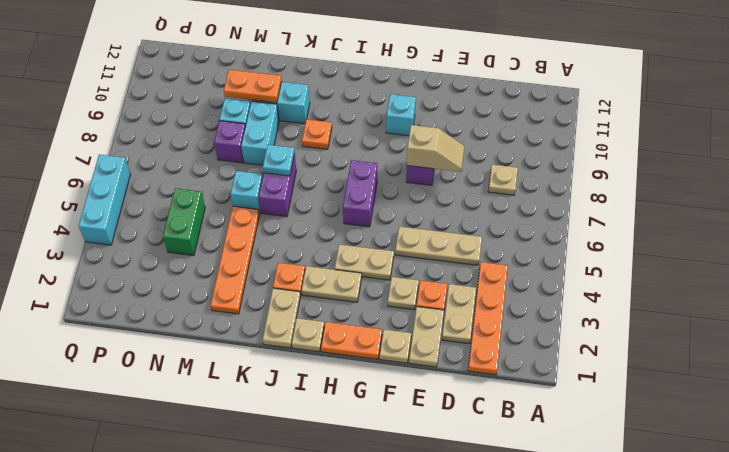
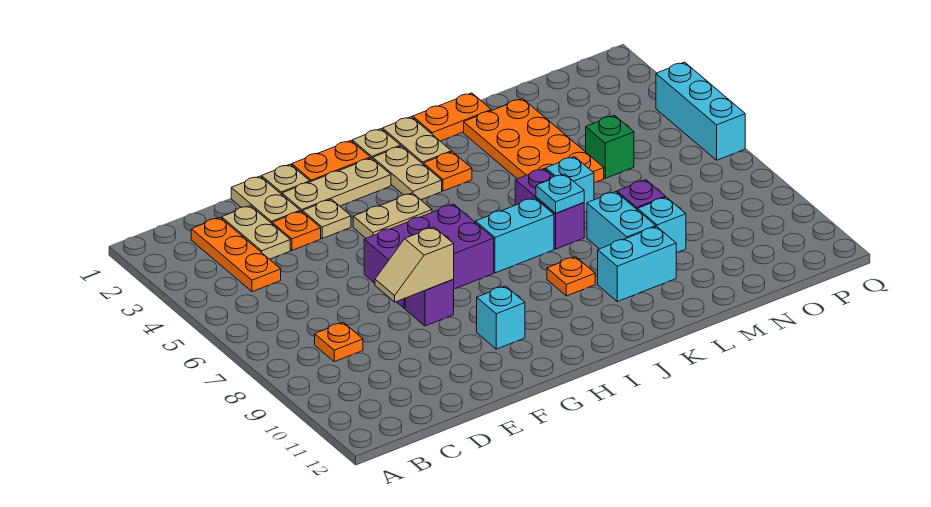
orange 1x4 plate [468,262,508,375] -> orange 1x3 plate [191,218,281,292]
tan 1x1 plate [488,164,518,195] -> orange 1x1 plate [315,322,363,362]
tan 1x3 plate [395,227,482,265] -> tan 1x3 plate moved to [282,158,391,212]
tan 1x2 plate [302,266,362,302] -> tan 1x2 plate turned to [373,146,442,200]
purple 1x2 brick [343,160,377,227] -> purple 2x3 brick [364,204,494,309]
none -> cyan 1x2 brick [476,198,554,273]
orange 1x4 plate [211,206,260,314] -> orange 2x4 plate [464,99,604,183]
orange 1x2 plate [224,70,282,103] -> orange 1x2 plate moved to [413,93,491,141]
green 1x2 brick [163,188,205,256] -> green 1x1 brick [586,115,634,178]

